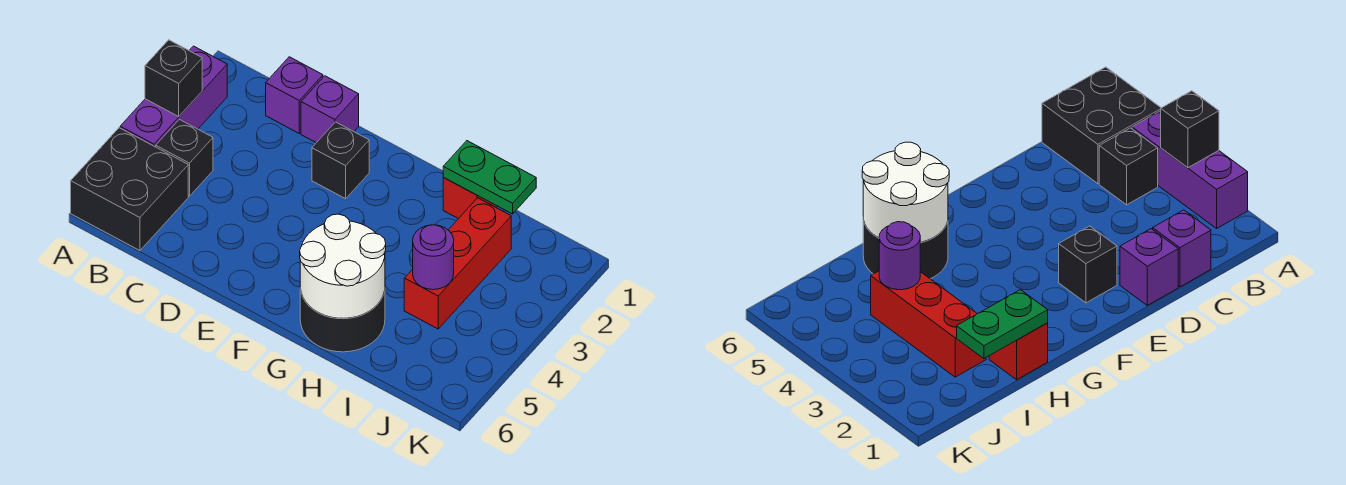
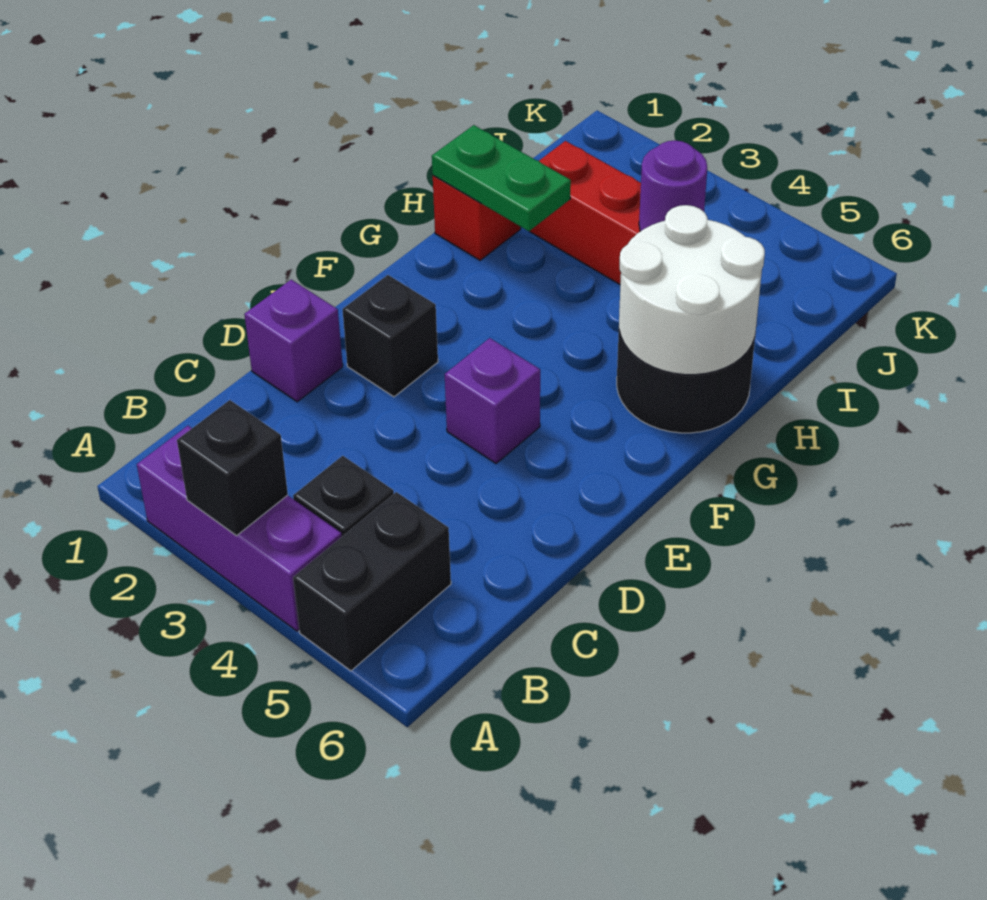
black 2x2 brick [71,128,188,251] -> black 1x2 brick [293,492,451,671]
purple 1x1 brick [266,57,323,133] -> purple 1x1 brick moved to [445,338,540,463]
green 1x2 plate [443,141,536,214] -> green 1x2 plate turned to [432,125,571,231]

